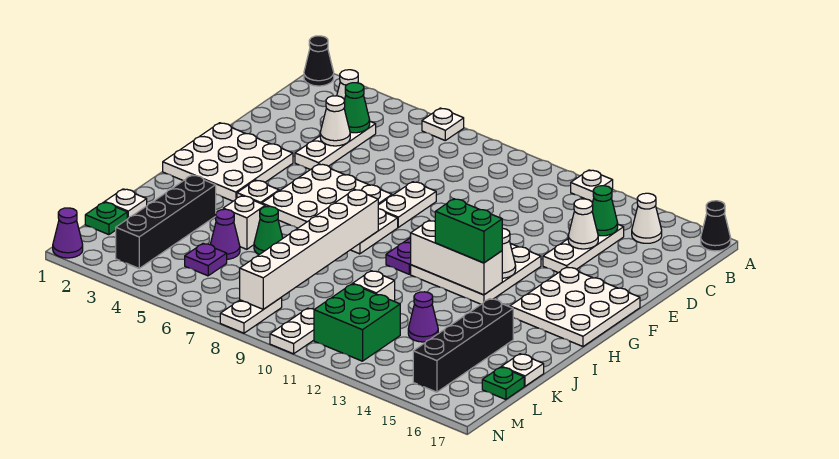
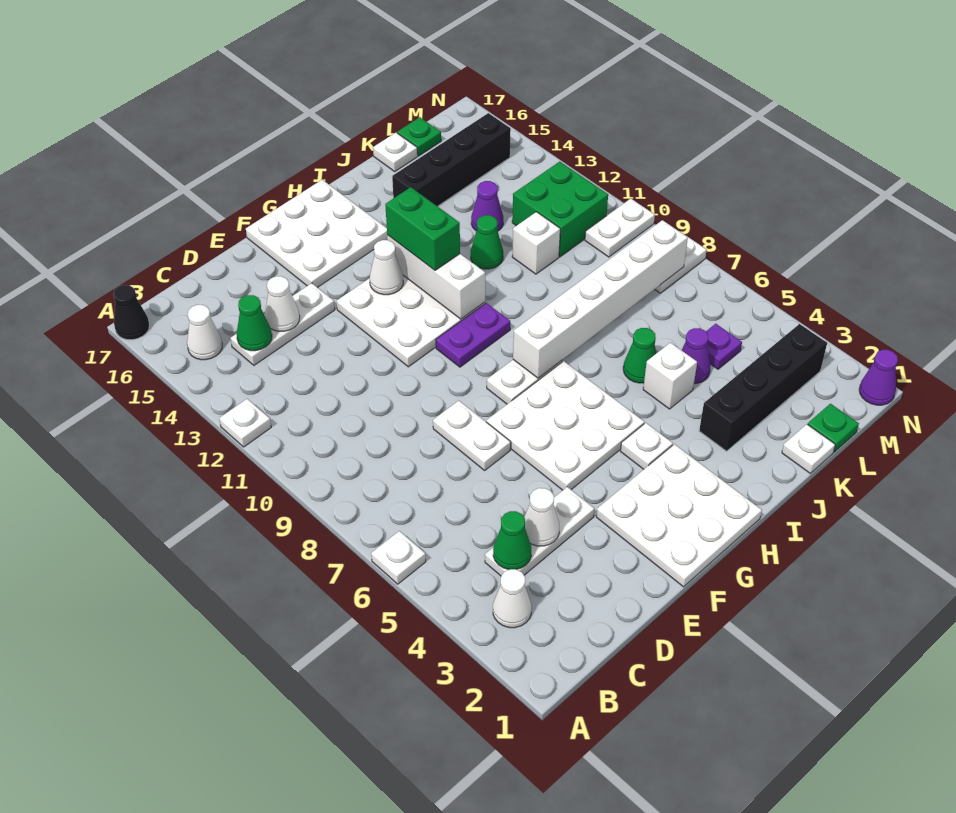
black 1x1 cone [304,36,334,86] -> none
white 1x2 plate [378,182,436,227] -> white 1x2 plate turned to [433,401,511,470]
none -> green 1x1 cone [471,215,503,269]

